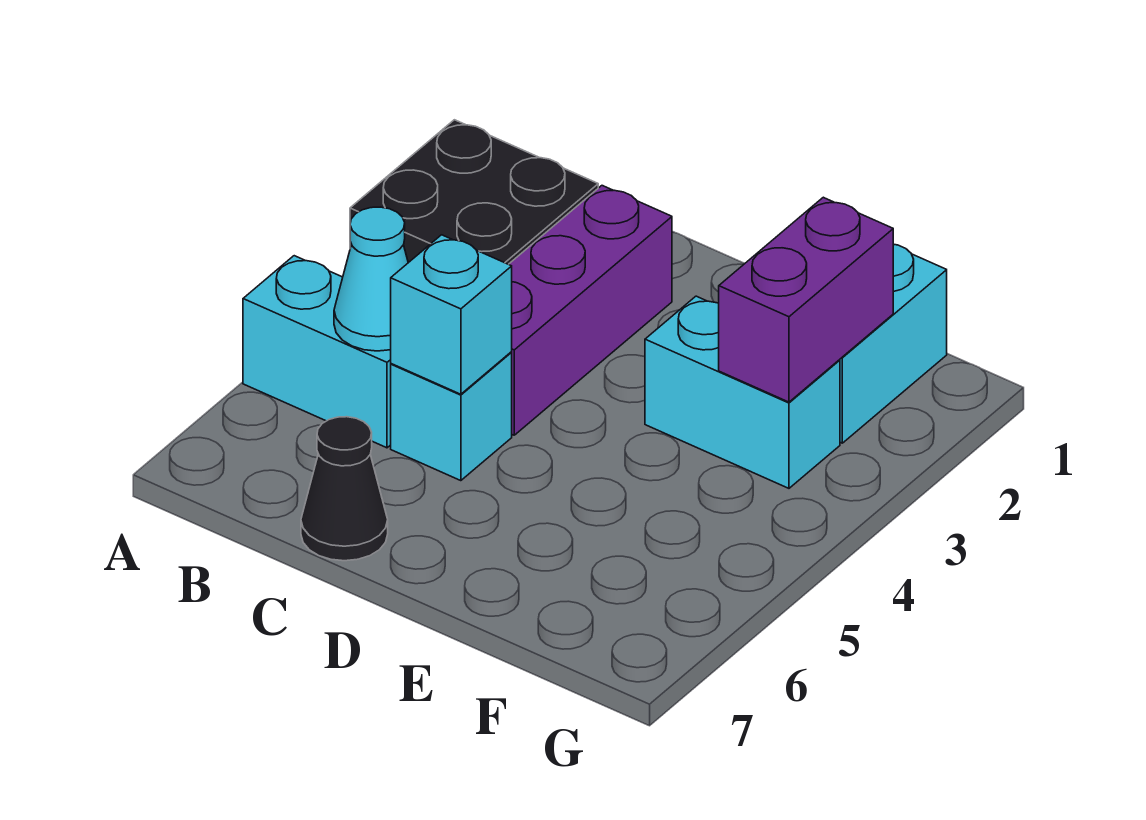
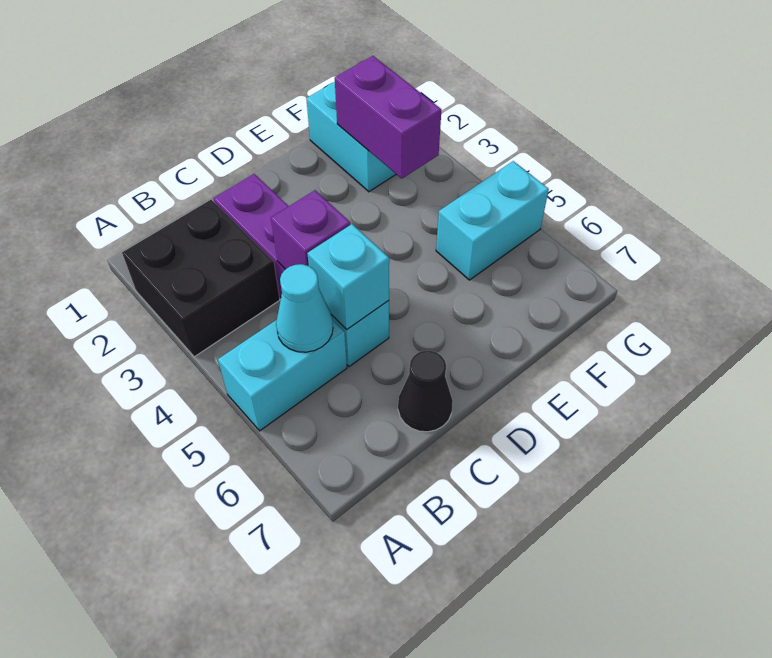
none -> purple 1x1 brick [271,190,350,269]
cyan 1x2 brick [645,296,840,488] -> cyan 1x2 brick moved to [436,161,549,280]

